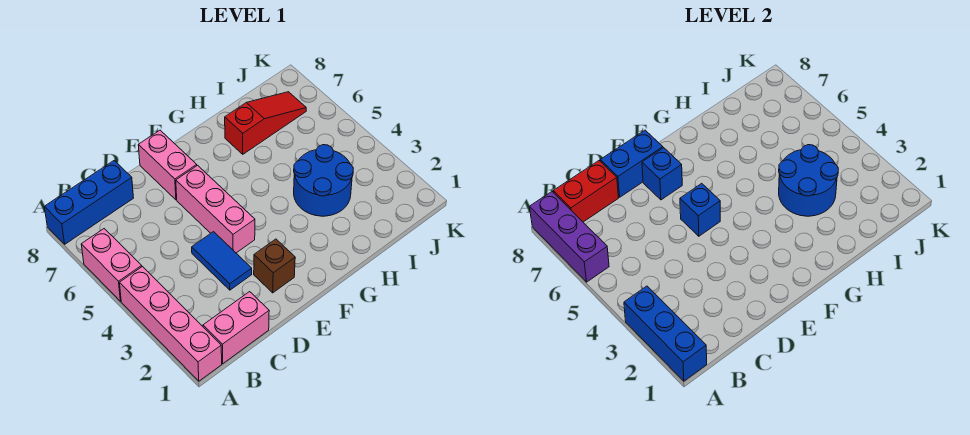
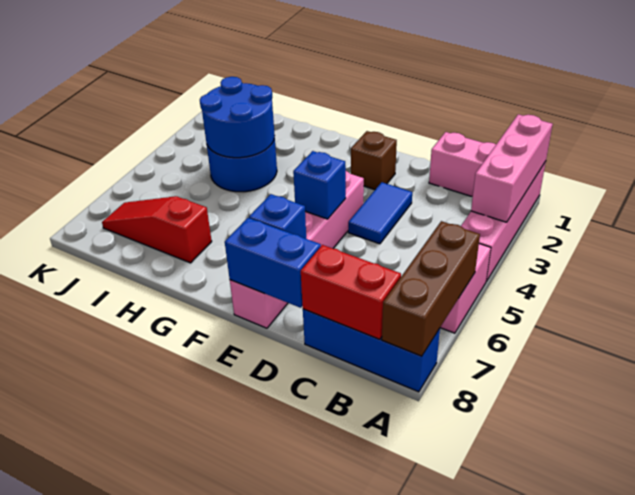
blue 1x3 brick [624,286,707,381] -> pink 1x3 brick [471,114,553,222]
purple 1x3 brick [530,192,609,282] -> brown 1x3 brick [382,221,480,356]

